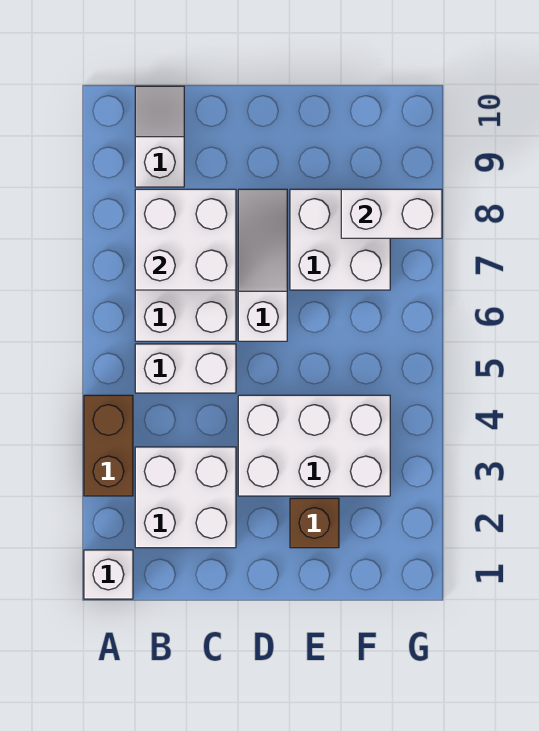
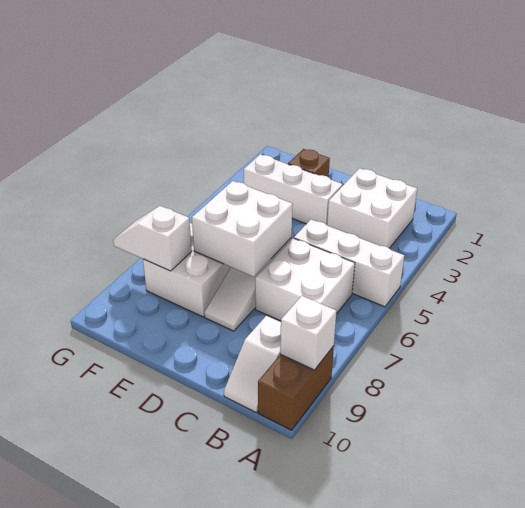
white 1x1 brick [84,550,133,599] -> white 1x1 brick moved to [280,296,336,370]
brown 1x2 brick [84,395,133,496] -> brown 1x2 brick moved to [258,346,334,430]
white 1x2 brick [135,344,236,393] -> white 1x3 brick [294,220,404,307]
white 2x2 brick [135,189,236,290] -> white 2x2 brick moved to [192,181,293,277]
white 2x3 brick [238,395,390,496] -> white 1x3 brick [244,154,343,225]
white 1x2 brick [341,189,442,238] -> white 1x2 slope [113,206,192,271]

